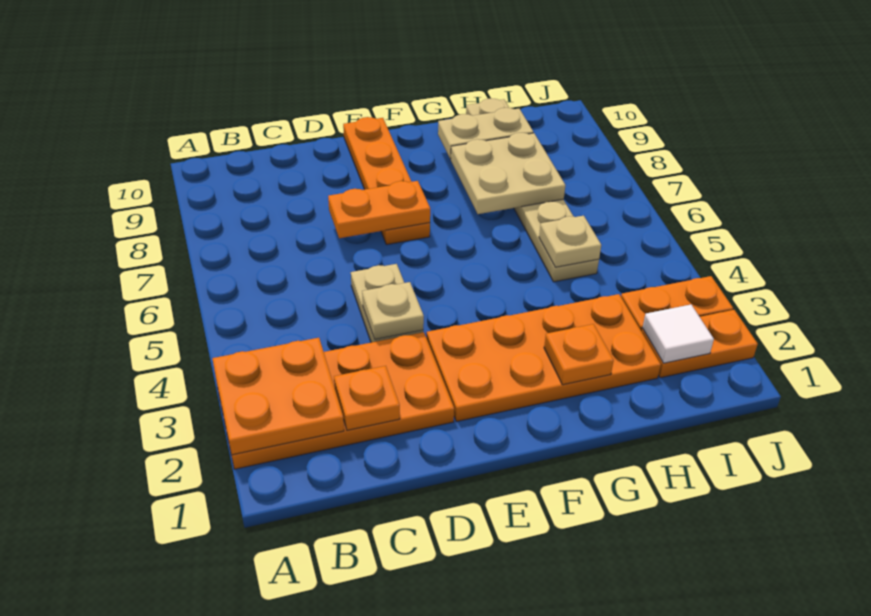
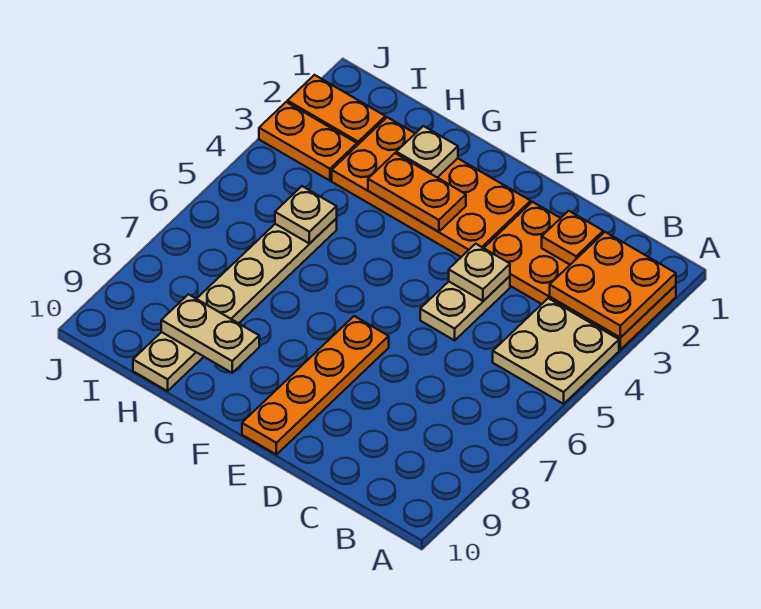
orange 1x2 plate [328,181,430,238] -> orange 1x2 plate moved to [368,153,466,232]
orange 1x1 plate [544,324,614,385] -> tan 1x1 plate [396,126,458,178]
tan 2x2 plate [451,133,565,214] -> tan 2x2 plate moved to [493,298,619,404]
white 1x1 tile [642,305,714,363] -> none

